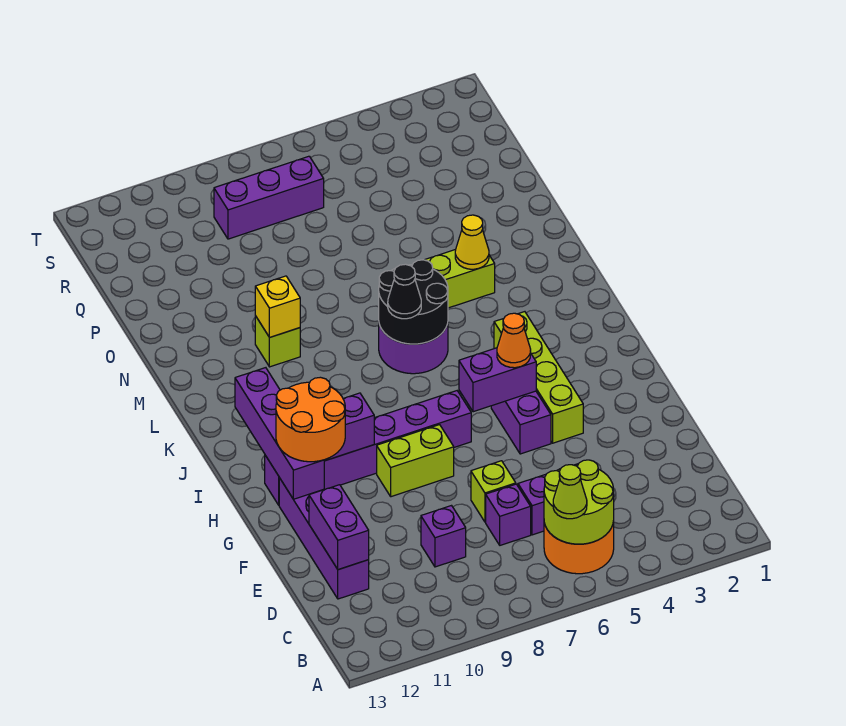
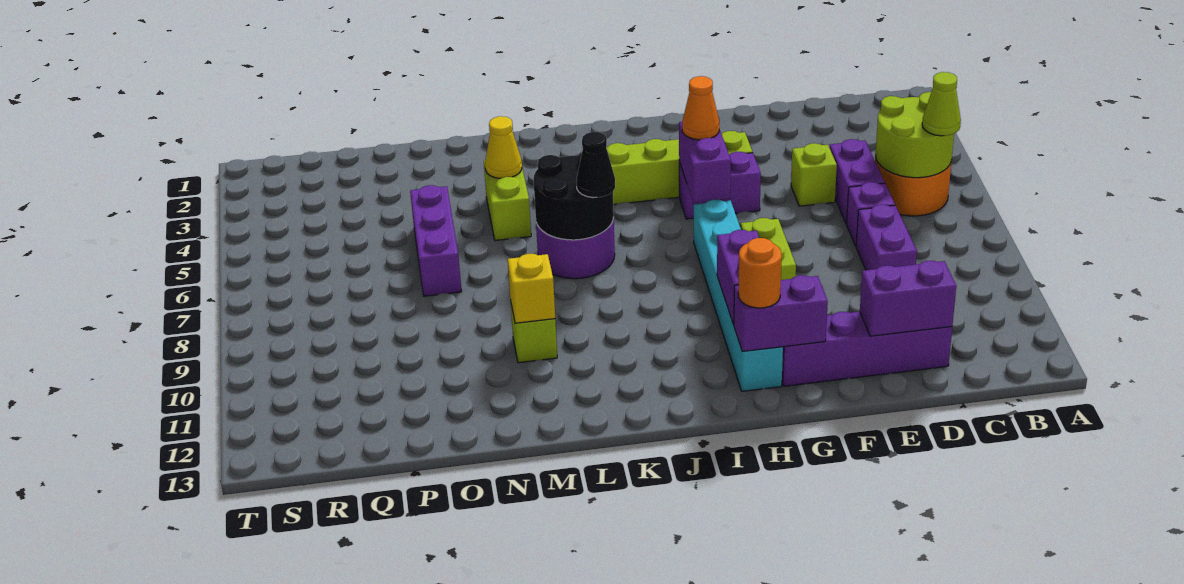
purple 1x1 brick [421,506,466,567] -> purple 1x2 brick [856,205,917,270]
lime 1x1 brick [471,461,516,522] -> lime 1x1 brick moved to [791,143,837,206]
orange 2x2 round brick [276,377,345,462] -> orange 1x1 round brick [738,238,782,308]
purple 1x4 brick [235,368,324,499] -> purple 1x2 brick [734,275,828,351]
purple 1x6 brick [265,391,471,505] -> cyan 1x6 brick [694,200,783,391]
purple 1x3 brick [214,156,324,239] -> purple 1x3 brick moved to [410,185,462,296]

